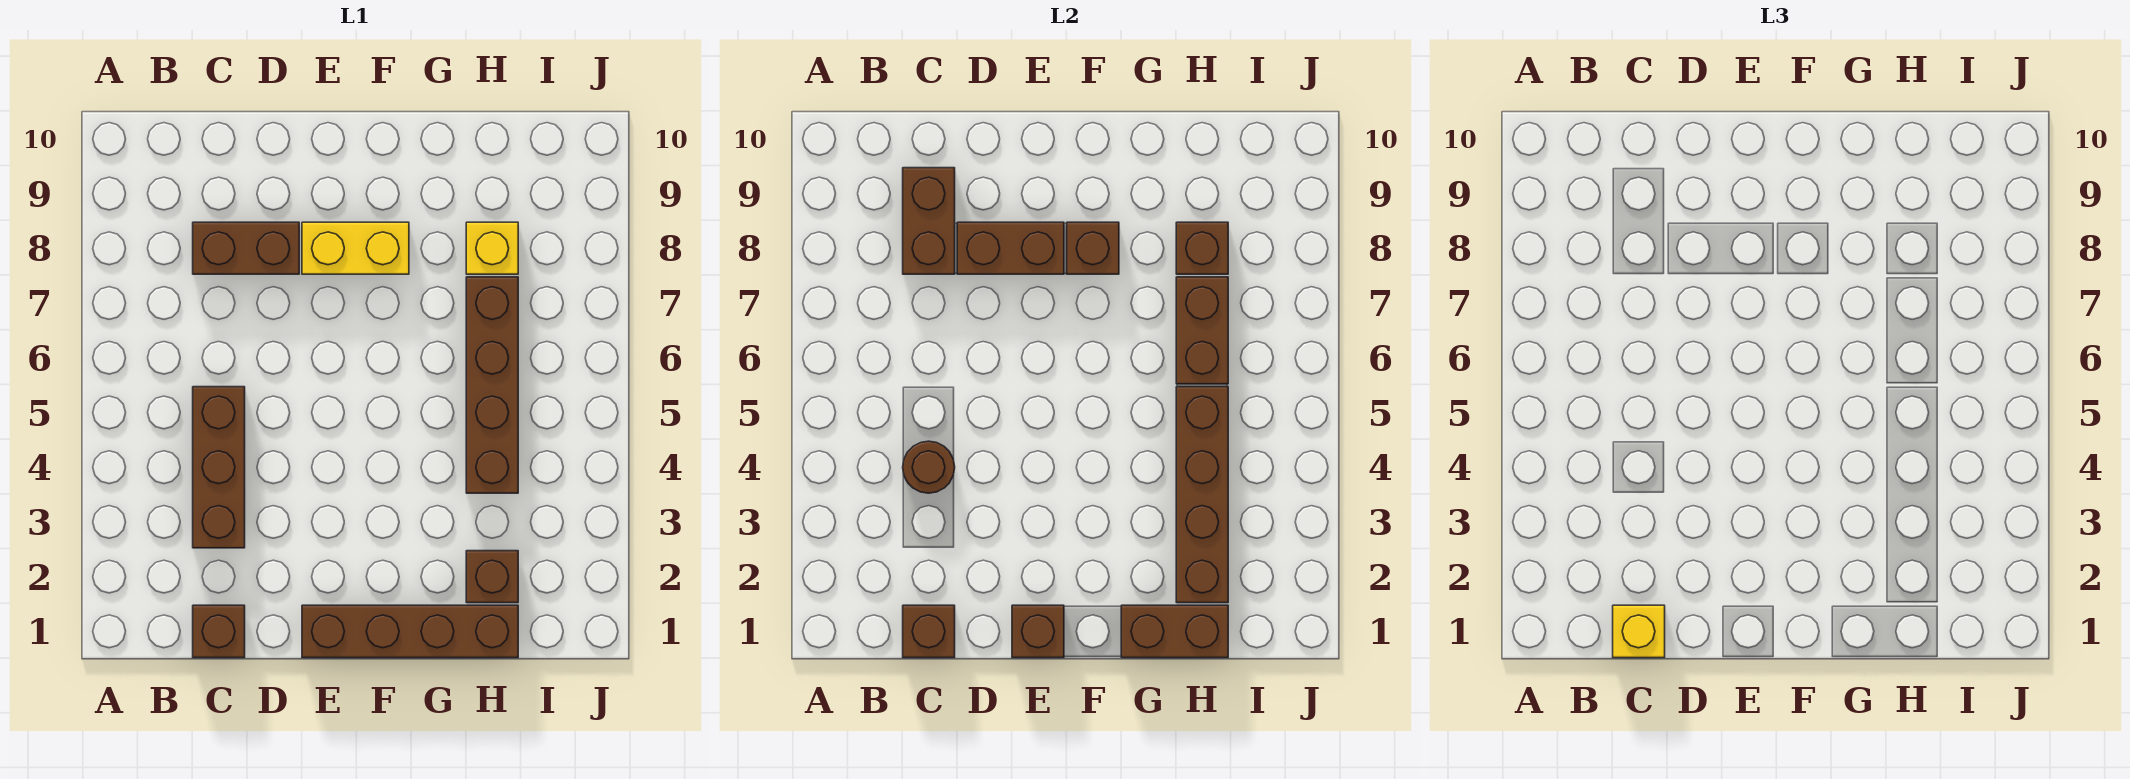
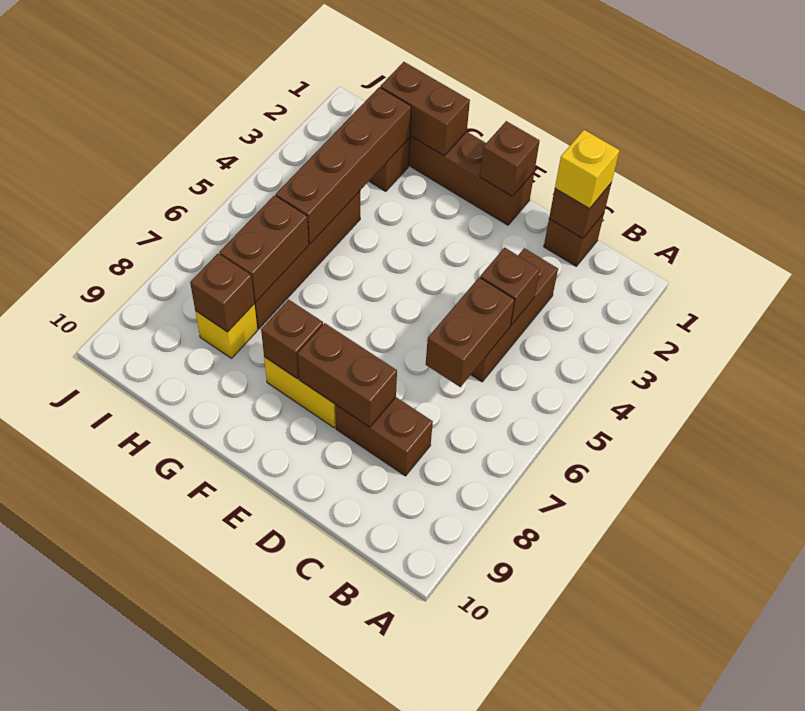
brown 1x1 round brick [903,441,955,493] -> brown 1x1 brick [480,248,540,325]
brown 1x2 brick [903,168,955,274] -> brown 1x2 brick moved to [426,277,515,387]

